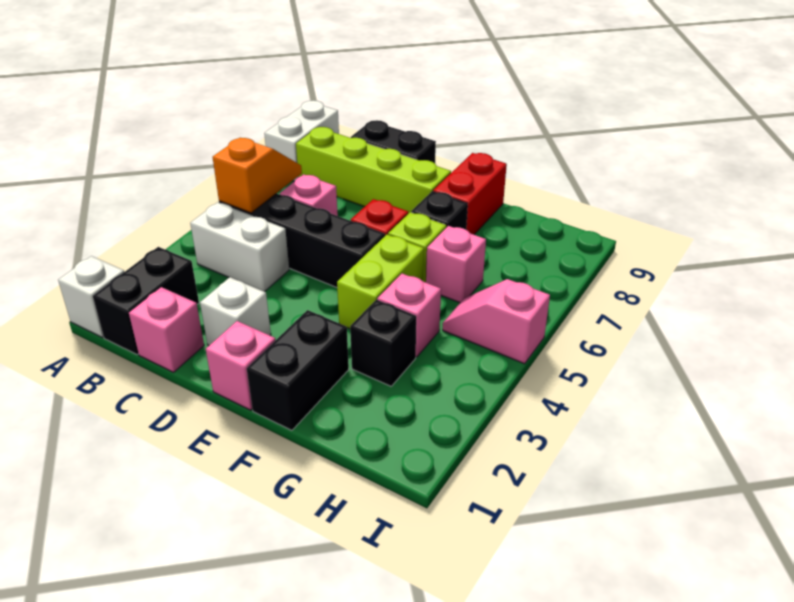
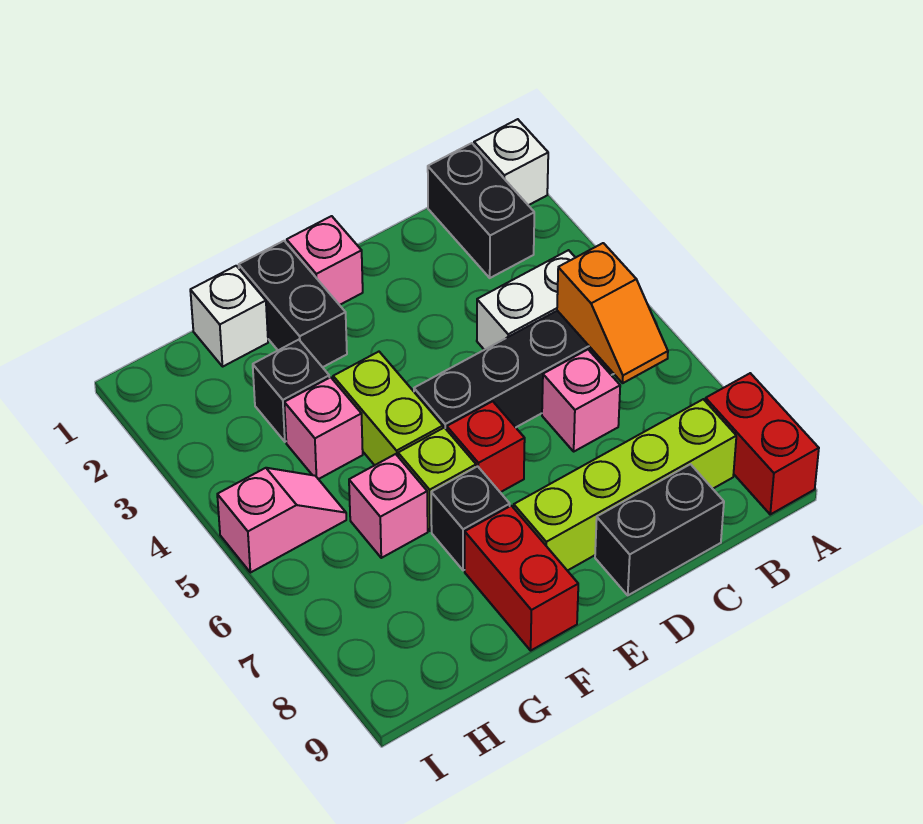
white 1x2 brick [264,100,339,181] -> red 1x2 brick [706,373,819,514]
pink 1x1 brick [129,287,204,372] -> none
white 1x1 brick [200,277,271,345] -> white 1x1 brick moved to [190,266,268,366]

